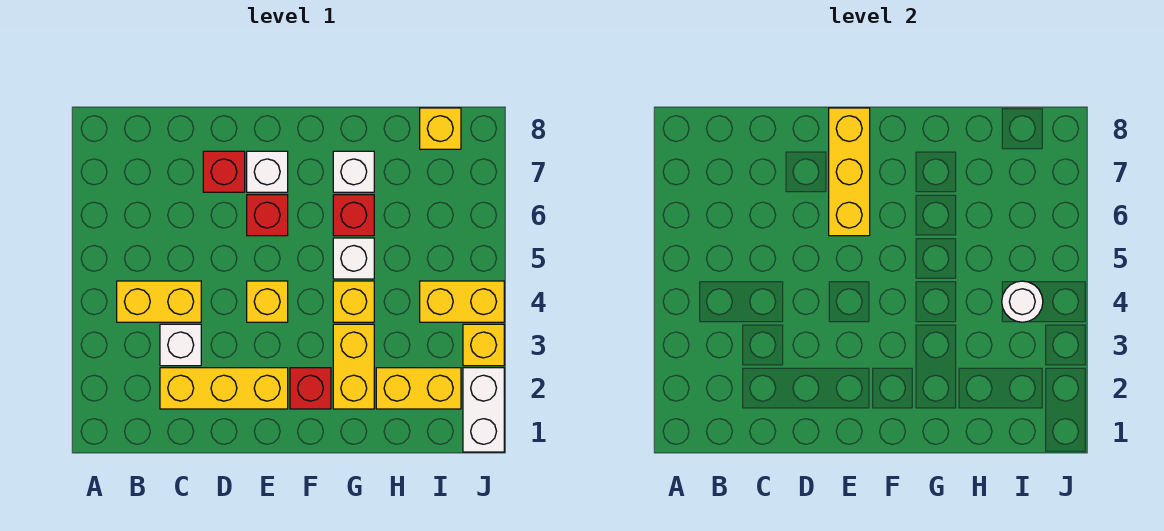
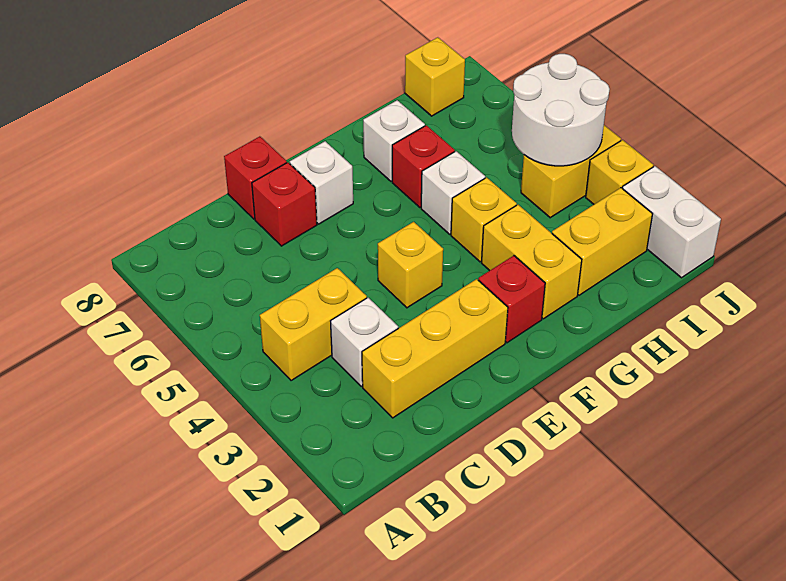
red 1x1 brick [247,195,288,236] -> red 1x1 brick moved to [224,136,287,219]
yellow 1x3 brick [829,108,870,236] -> none
white 1x1 round brick [1002,281,1043,322] -> white 2x2 round brick [512,54,609,166]

